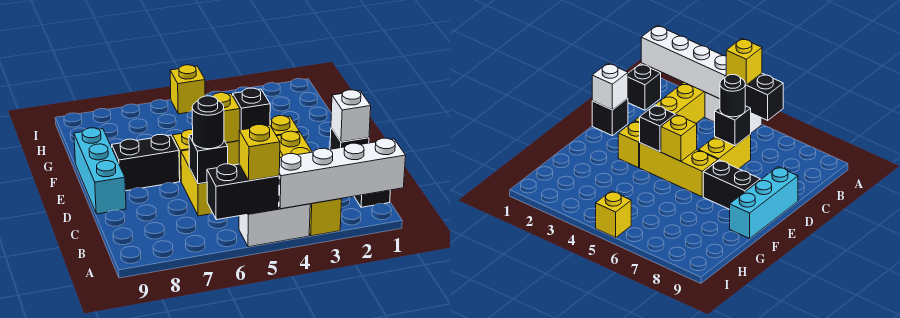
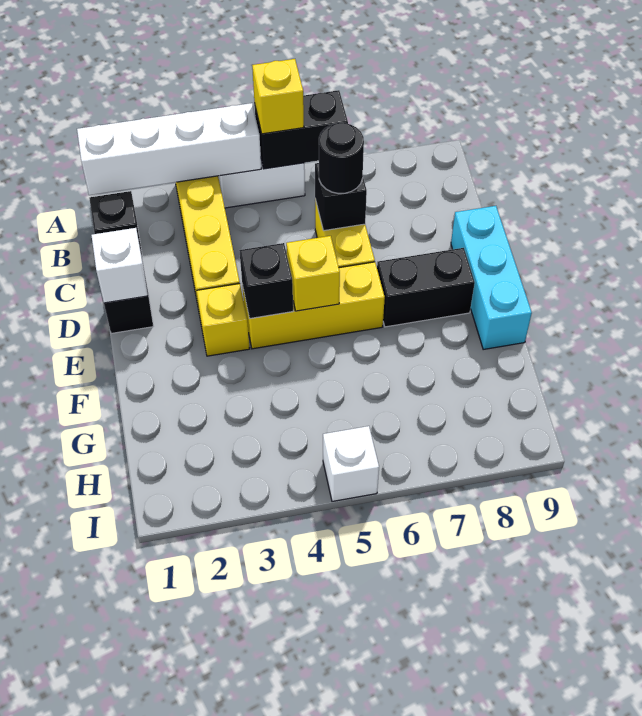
yellow 1x1 brick [170,65,205,114] -> white 1x1 brick [323,426,379,501]

